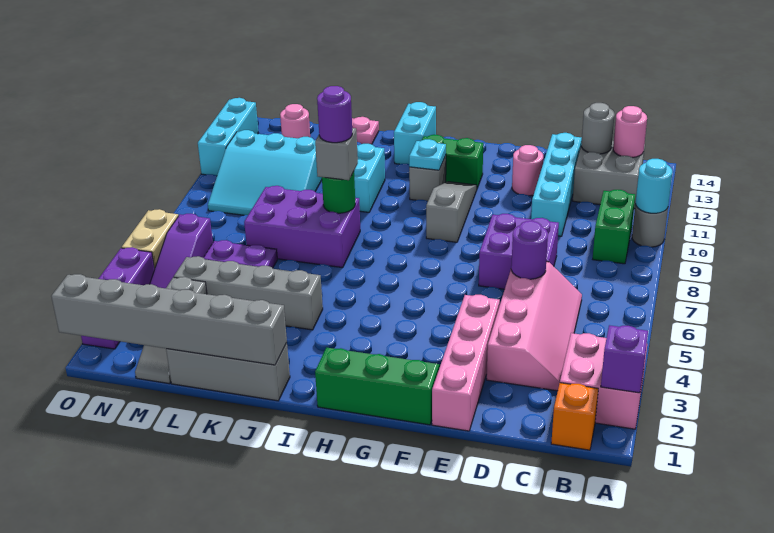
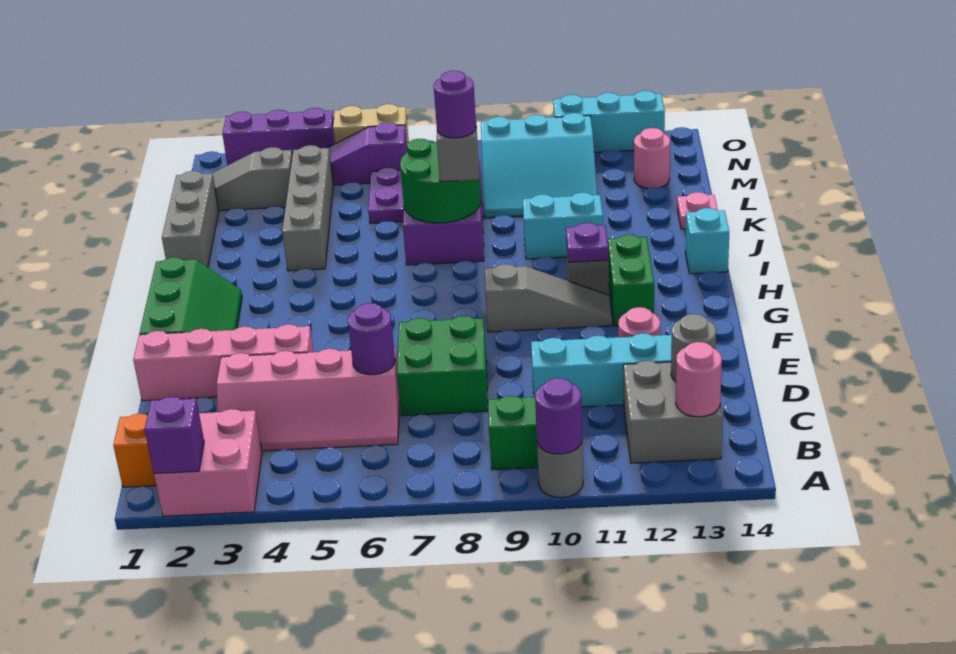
cyan 1x1 round brick [636,159,672,213] -> purple 1x1 round brick [535,378,582,454]
purple 2x2 brick [479,214,559,289] -> green 2x2 brick [397,316,488,416]
cyan 1x1 plate [409,139,446,170] -> purple 1x1 plate [566,223,608,263]
cyan 1x2 brick [394,102,436,164] -> cyan 1x1 brick [685,208,729,274]
grey 1x6 brick [51,274,287,365] -> none
green 1x1 round brick [322,172,355,213] -> green 2x2 round brick [400,139,481,223]
cyan 3x3 slope [208,130,322,215] -> cyan 3x3 slope turned to [481,113,597,218]

